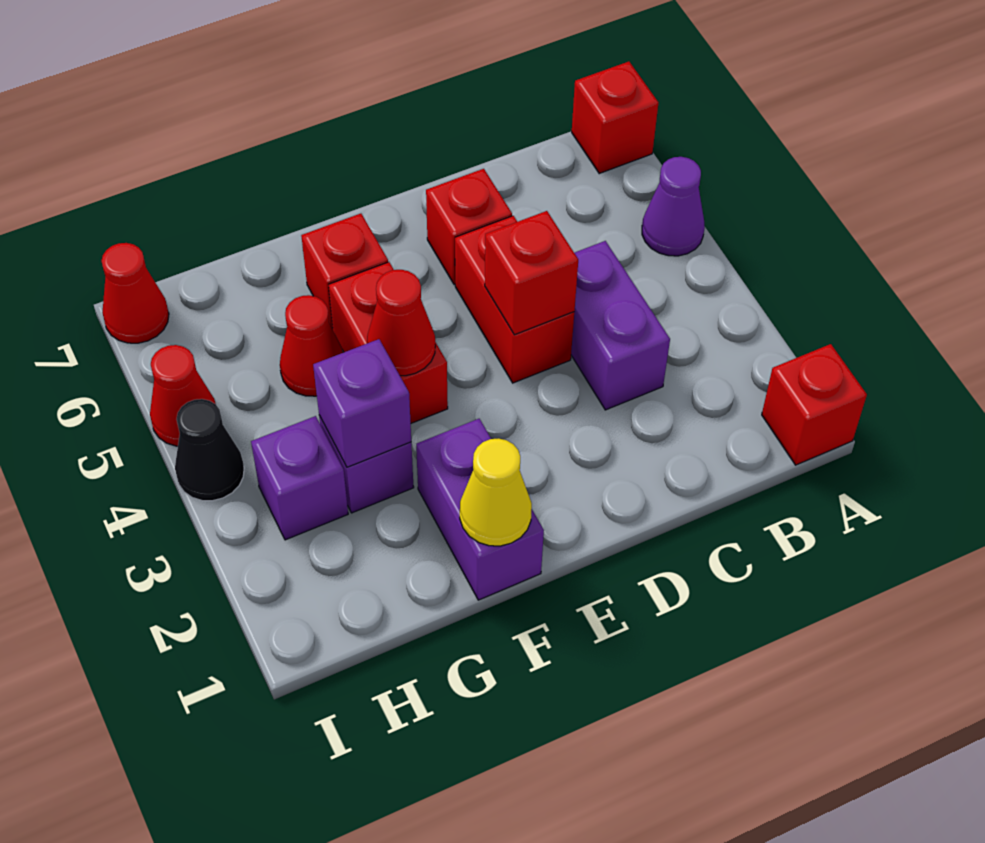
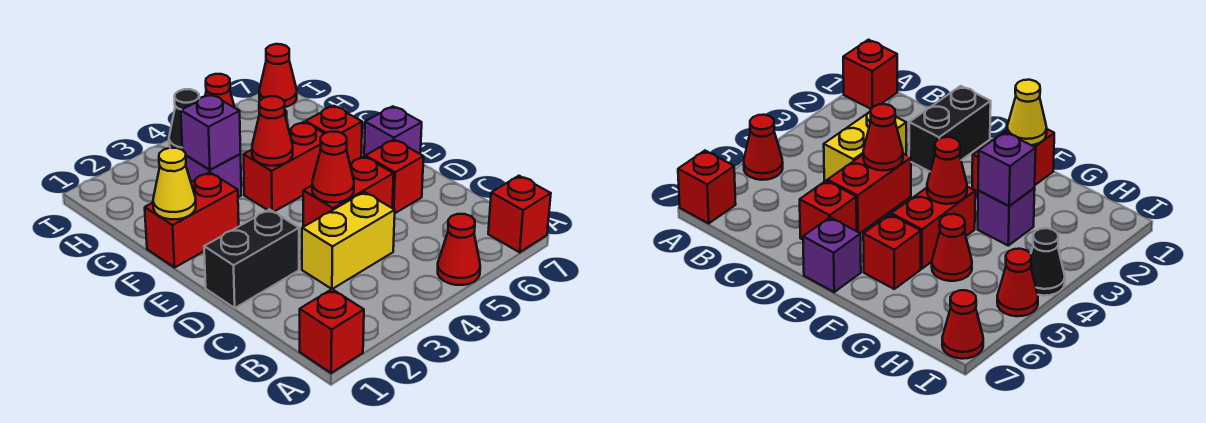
purple 1x1 cone [642,157,705,256] -> red 1x1 cone [438,214,480,285]
purple 1x2 brick [571,241,670,410] -> yellow 1x2 brick [302,192,395,289]
none -> black 1x2 brick [204,209,299,308]
red 1x1 brick [485,211,578,335] -> red 1x1 cone [312,132,354,202]
purple 1x2 brick [416,419,544,600] -> red 1x2 brick [145,172,239,268]
purple 1x1 brick [251,416,348,540] -> purple 1x1 brick moved to [364,106,422,157]

